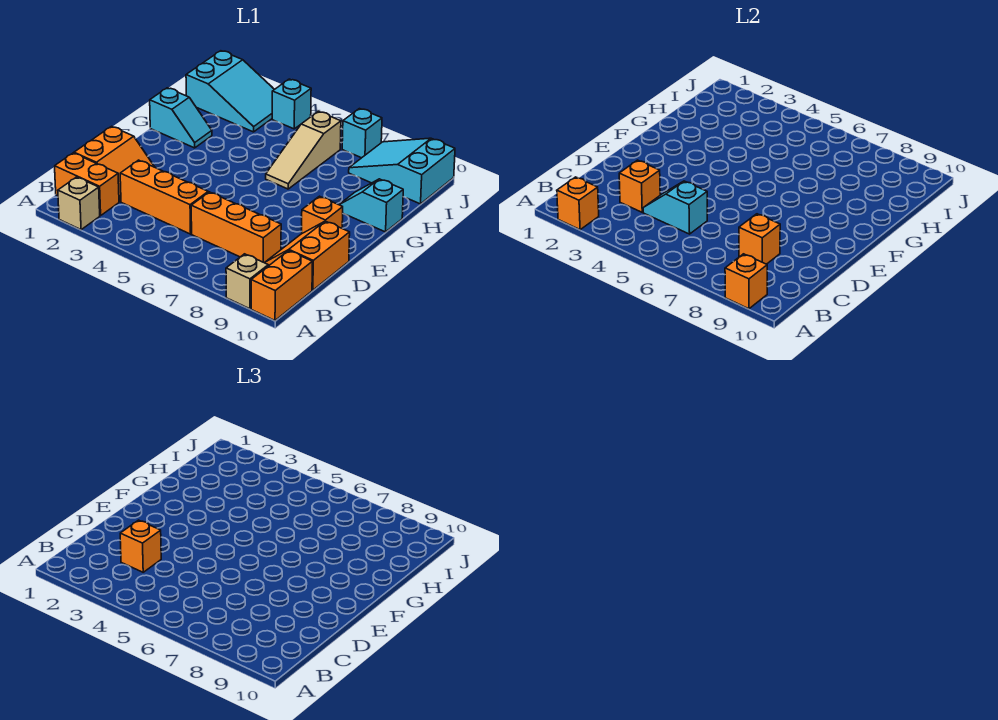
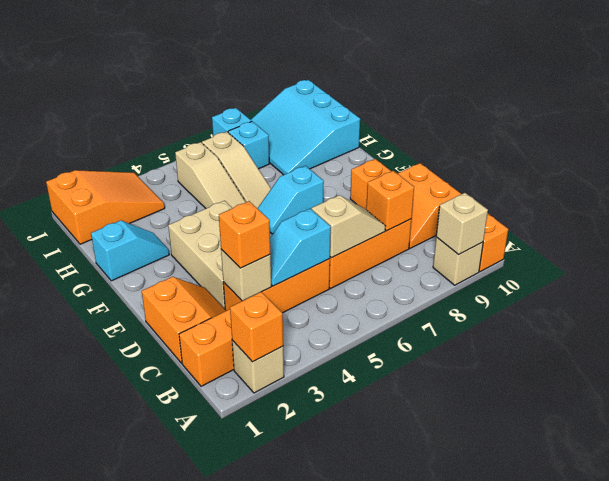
orange 1x1 brick [725,254,767,309] -> tan 1x1 brick [436,193,488,255]
orange 1x1 brick [619,160,660,212] -> tan 1x1 brick [221,249,271,301]
none -> tan 1x2 slope [312,195,385,258]
none -> tan 2x3 brick [168,201,232,309]
none -> tan 1x3 slope [175,142,246,208]
cyan 1x2 slope [339,179,403,232] -> cyan 1x2 slope moved to [257,166,324,234]
cyan 2x3 slope [186,51,274,132] -> orange 2x3 slope [46,170,165,244]
cyan 2x3 slope [349,138,455,204] -> cyan 3x3 slope [251,80,360,175]
cyan 1x1 brick [272,79,311,129] -> cyan 1x1 brick moved to [228,121,269,169]

